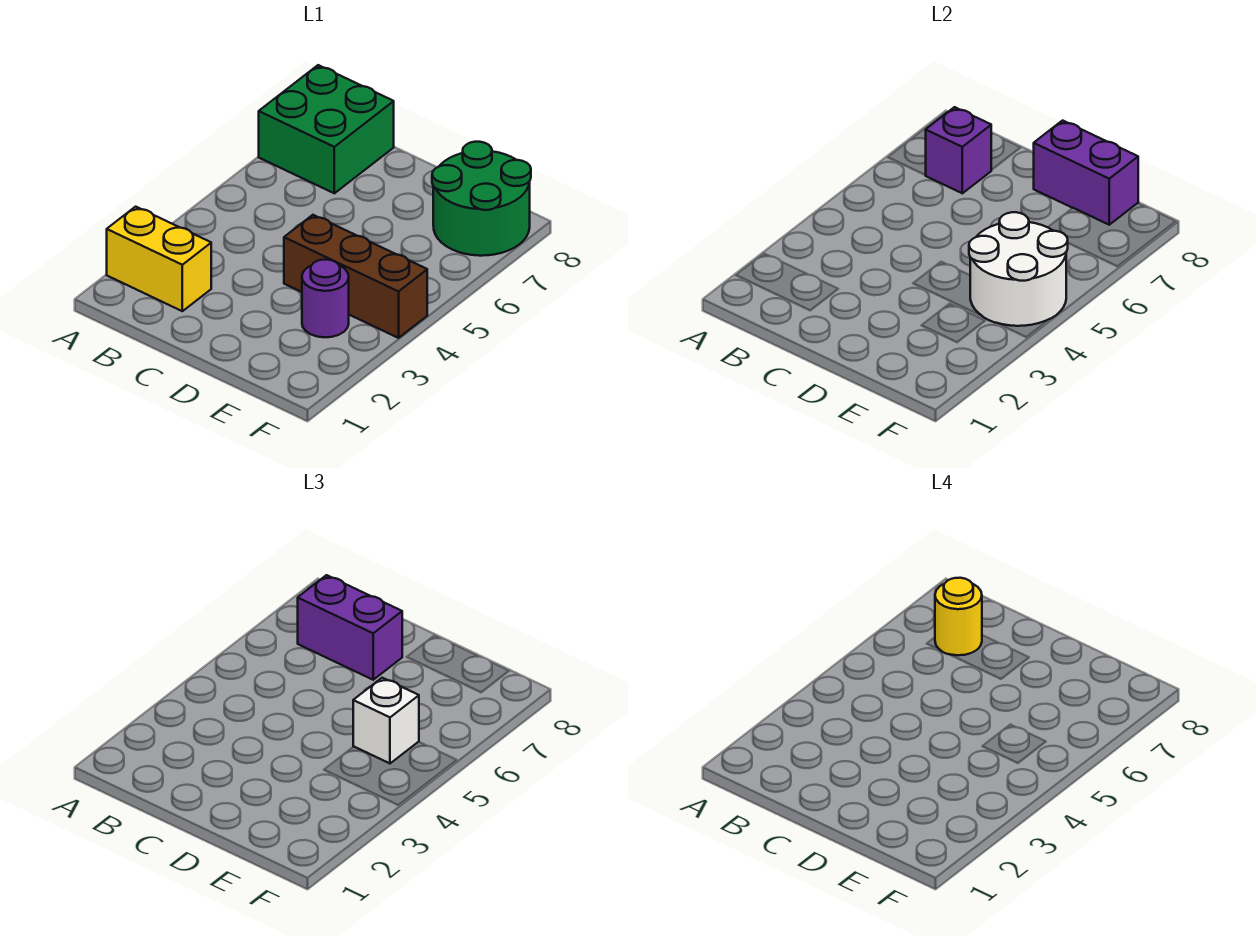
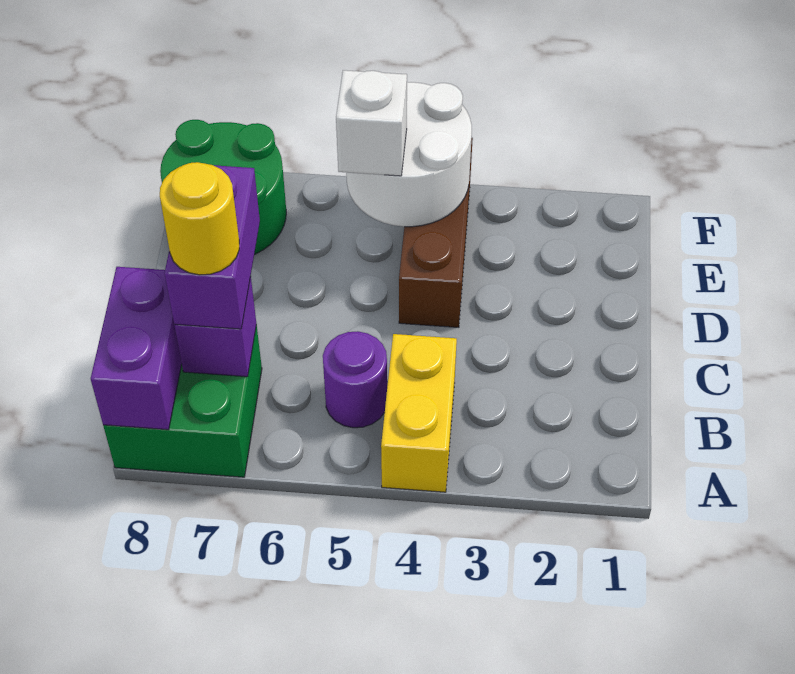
yellow 1x2 brick [107,207,211,311] -> yellow 1x2 brick moved to [381,334,457,492]
purple 1x2 brick [1034,121,1138,225] -> purple 1x2 brick moved to [91,267,182,430]
purple 1x1 round brick [302,260,349,337] -> purple 1x1 round brick moved to [323,331,387,428]

